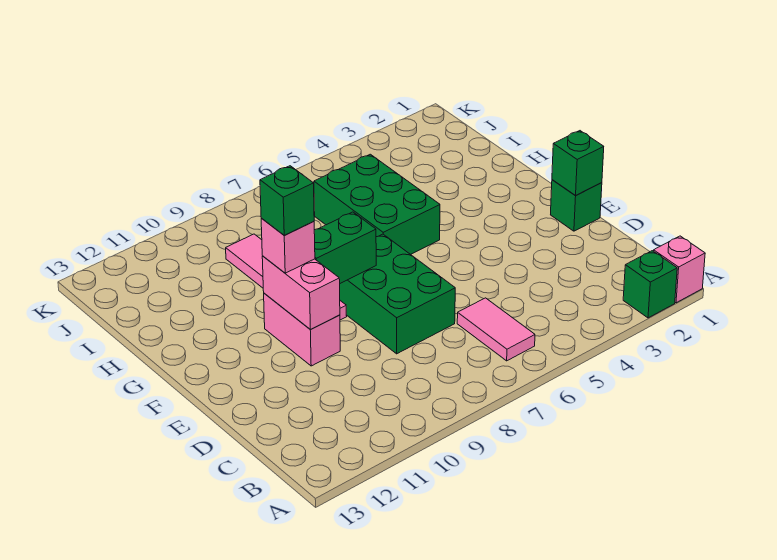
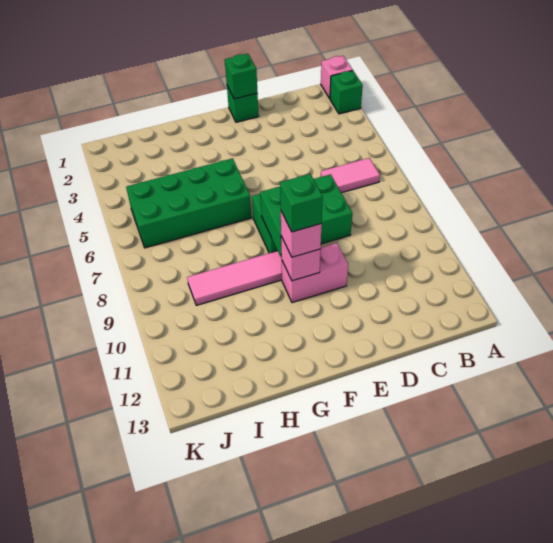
pink 1x2 brick [262,256,340,330] -> pink 1x1 brick [281,236,321,281]
green 2x3 brick [314,154,440,254] -> green 2x4 brick [126,158,252,248]

